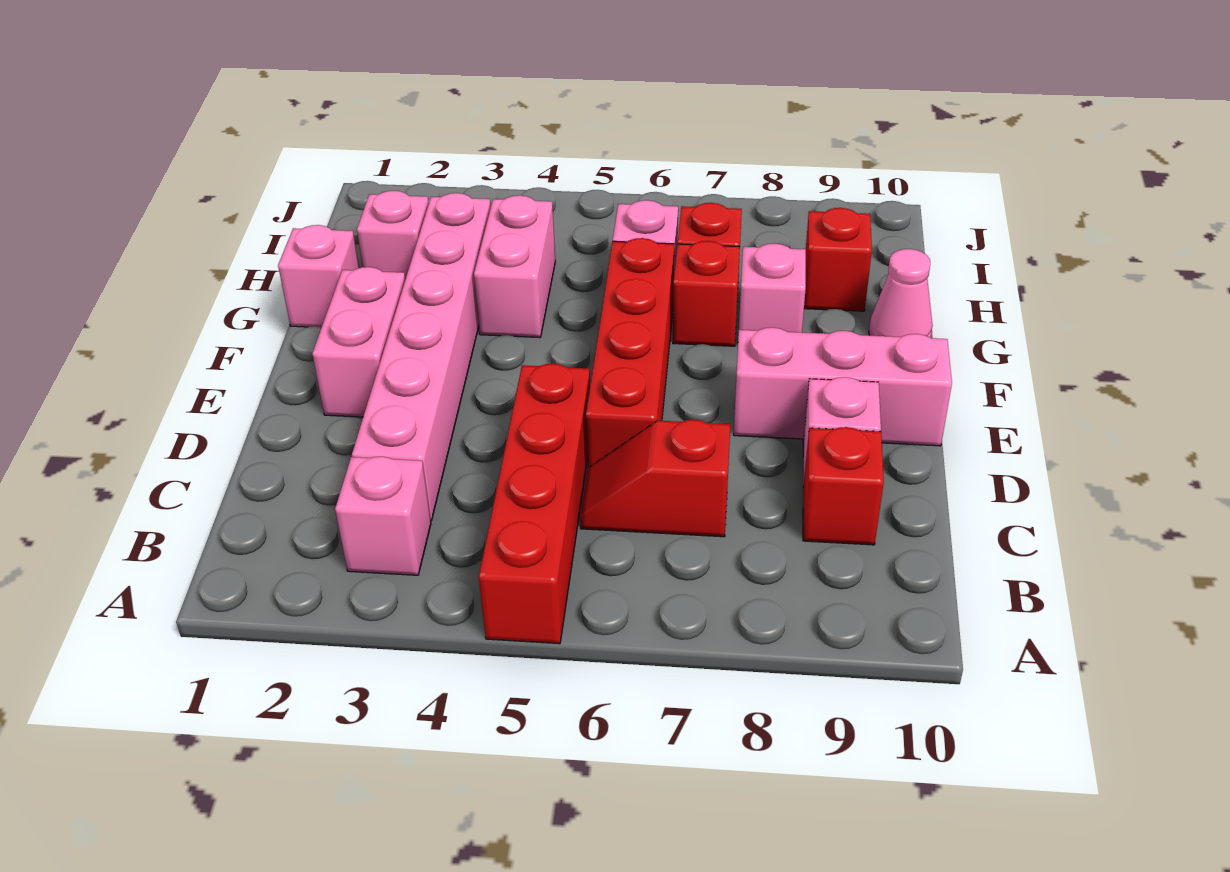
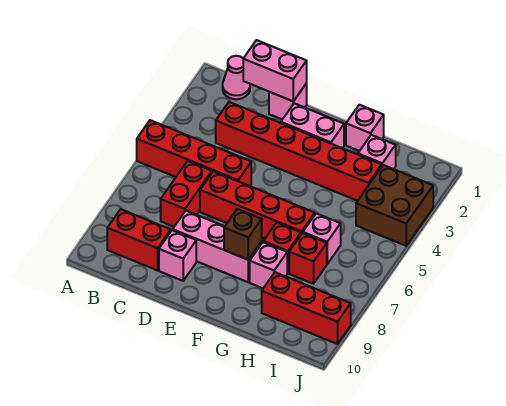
pink 1x1 brick [335,457,431,575] -> pink 1x1 brick moved to [269,83,307,119]
pink 1x6 brick [352,193,491,520] -> red 1x6 brick [216,102,382,201]
red 1x2 slope [580,420,730,537] -> red 1x2 brick [161,161,212,227]
red 1x1 brick [803,427,884,545] -> red 1x2 brick [107,209,171,270]
pink 1x3 brick [734,327,952,446] -> pink 1x3 brick turned to [173,211,262,282]
none -> brown 1x1 brick [224,209,262,260]
pink 1x2 brick [474,195,555,338] -> pink 1x2 brick moved to [243,40,307,101]
pink 1x1 cone [869,249,933,338] -> pink 1x1 cone moved to [223,56,250,99]
red 1x1 brick [804,208,872,311] -> red 1x3 brick [262,272,351,344]
none -> brown 2x2 brick [356,165,433,246]

